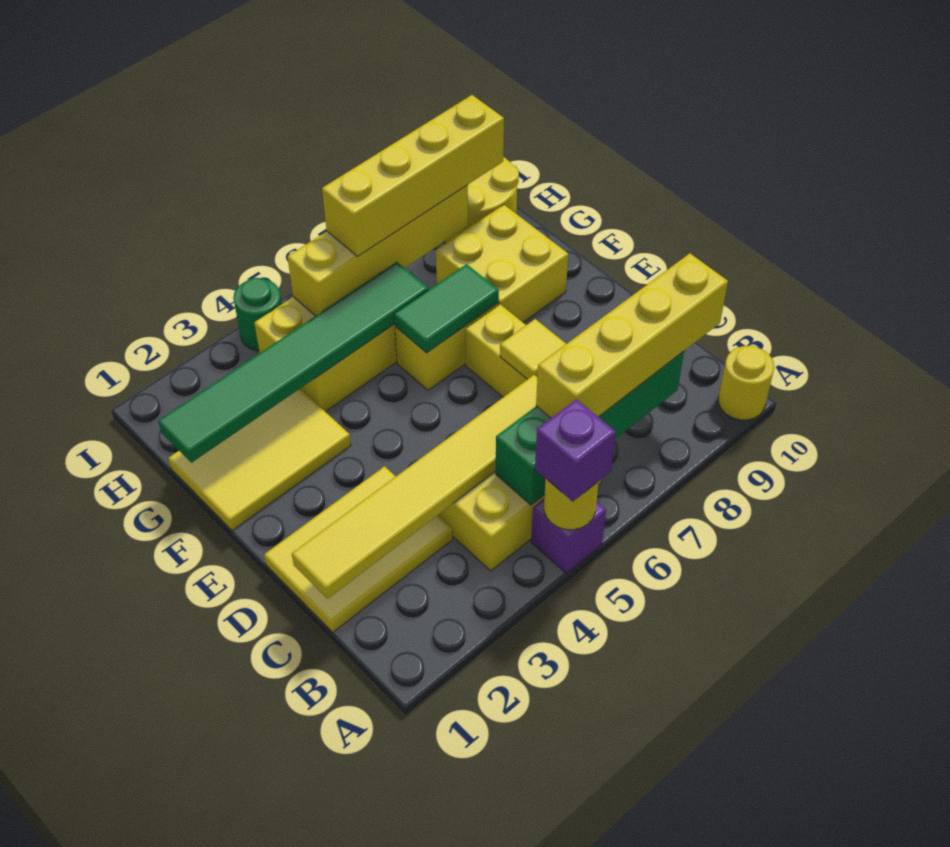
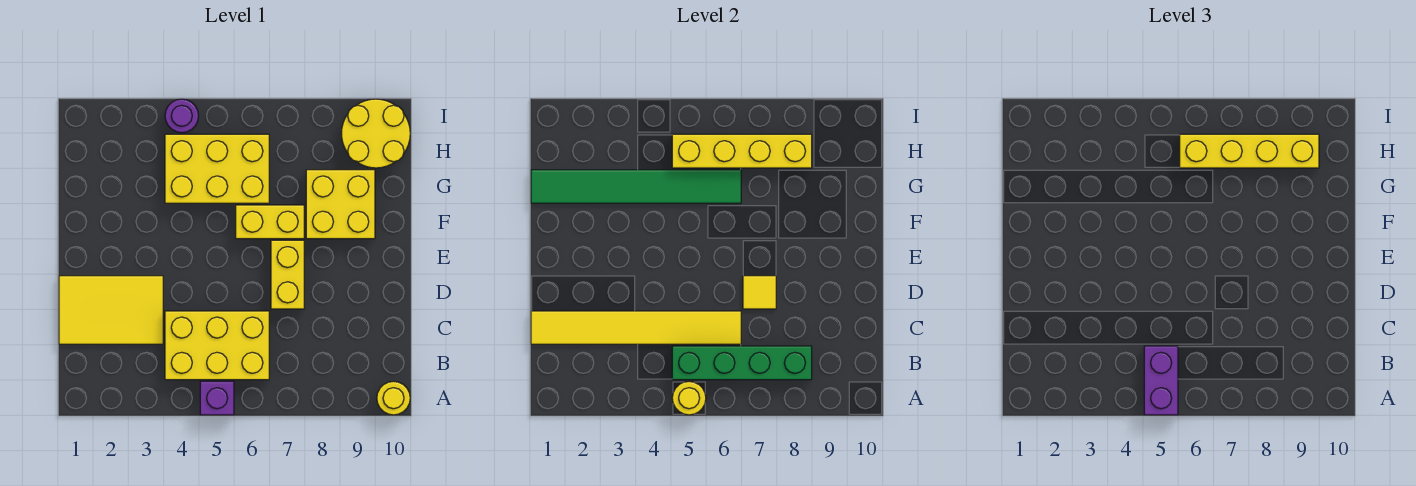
purple 1x1 brick [535,399,616,502] -> purple 1x2 brick [1144,346,1178,415]
yellow 1x4 brick [536,253,728,418] -> none
yellow 2x3 tile [168,389,351,531] -> none
green 1x2 tile [394,264,499,353] -> none
green 1x1 round brick [233,278,282,351] -> purple 1x1 round brick [165,99,199,133]

